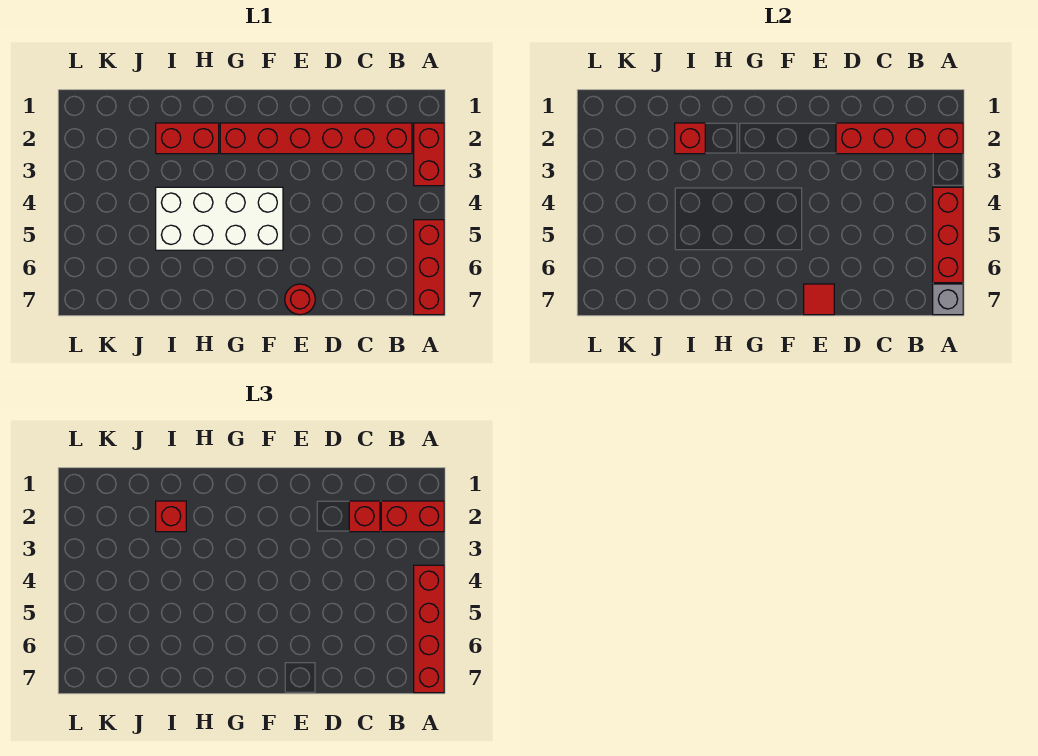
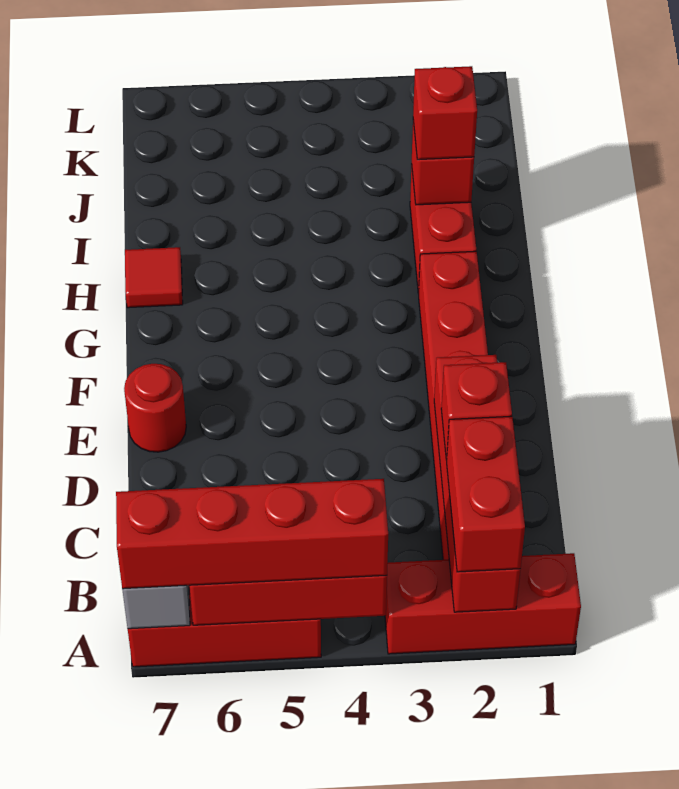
red 1x2 brick [414,123,444,186] -> red 1x3 brick [385,553,581,654]
red 1x1 tile [804,284,834,315] -> red 1x1 tile moved to [125,247,183,308]
white 2x4 brick [156,187,283,250] -> none

